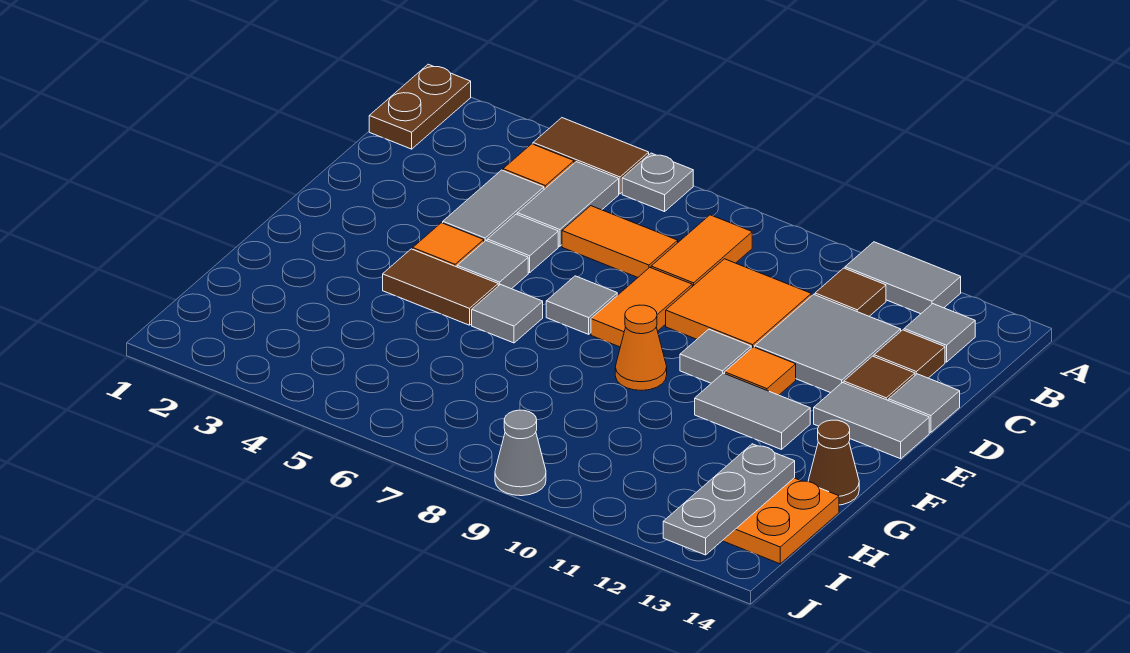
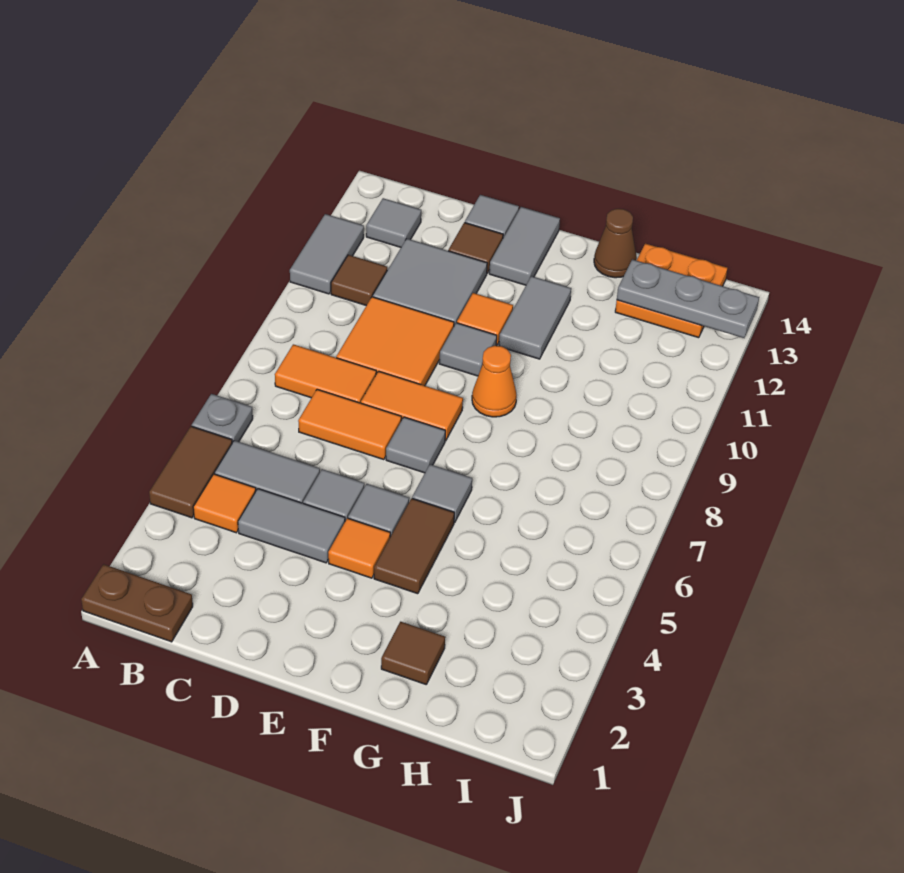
orange 1x2 tile [562,206,678,277] -> orange 1x2 tile turned to [298,389,401,460]
brown 1x1 tile [874,330,945,378] -> brown 1x1 tile moved to [381,622,445,684]
grey 1x1 cone [495,410,546,496] -> none

